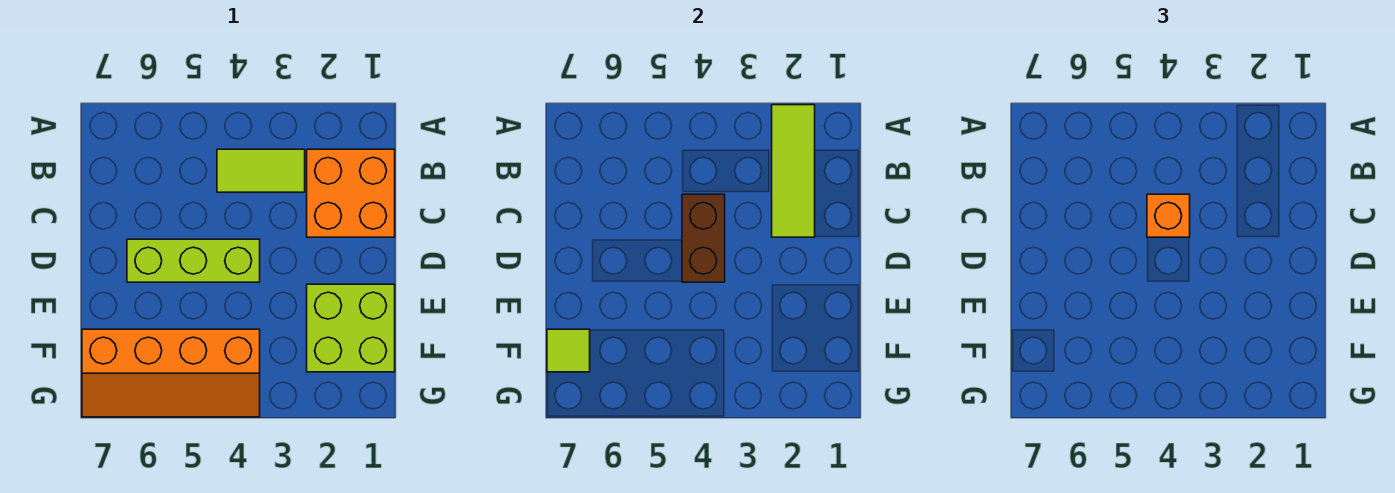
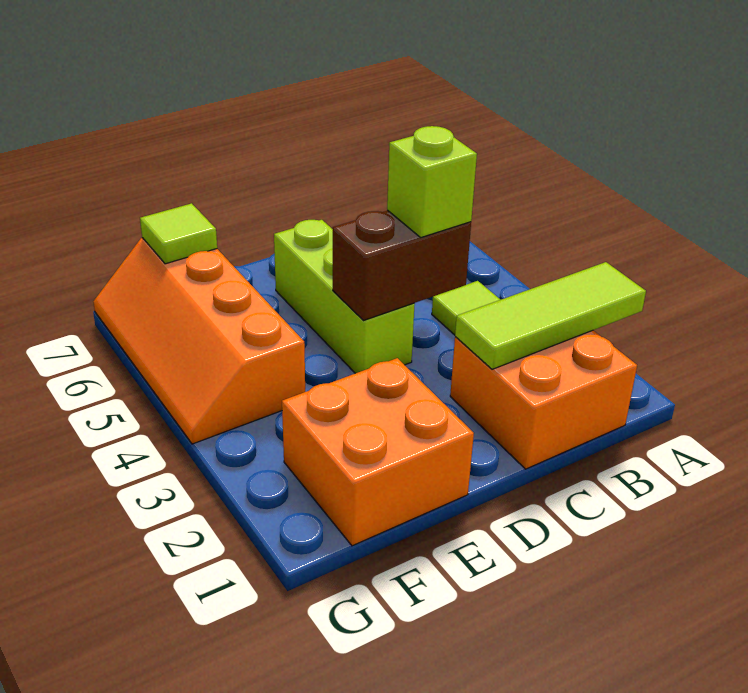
orange 1x1 brick [1147,194,1190,237] -> lime 1x1 brick [387,126,477,237]
lime 2x2 brick [307,284,395,372] -> orange 2x2 brick [282,358,474,546]

